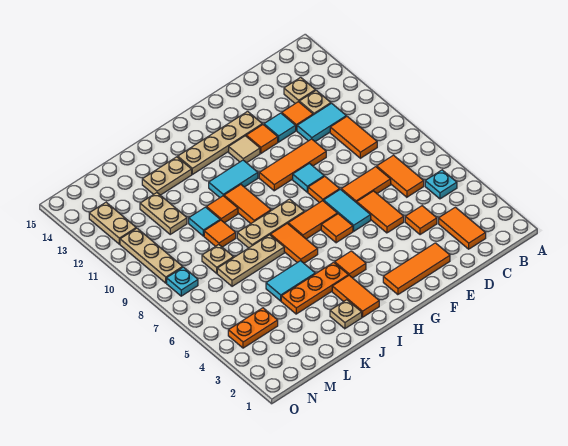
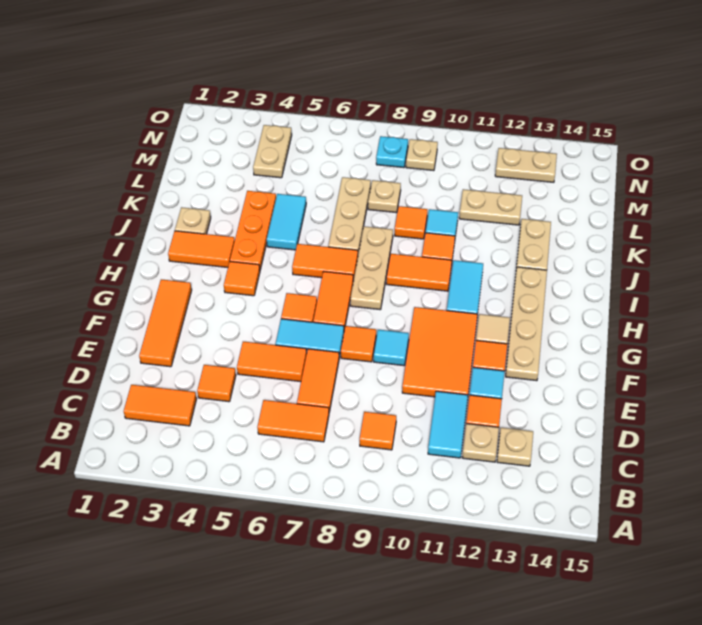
cyan 1x1 plate [425,170,457,199] -> none
orange 1x2 tile [330,116,377,158] -> orange 1x1 tile [360,412,396,450]
orange 1x3 tile [259,139,326,191] -> orange 2x3 tile [402,307,477,397]
orange 1x2 plate [228,308,278,348] -> tan 1x2 plate [253,125,292,178]
tan 1x3 plate [120,228,183,283] -> tan 1x1 plate [406,139,438,171]

